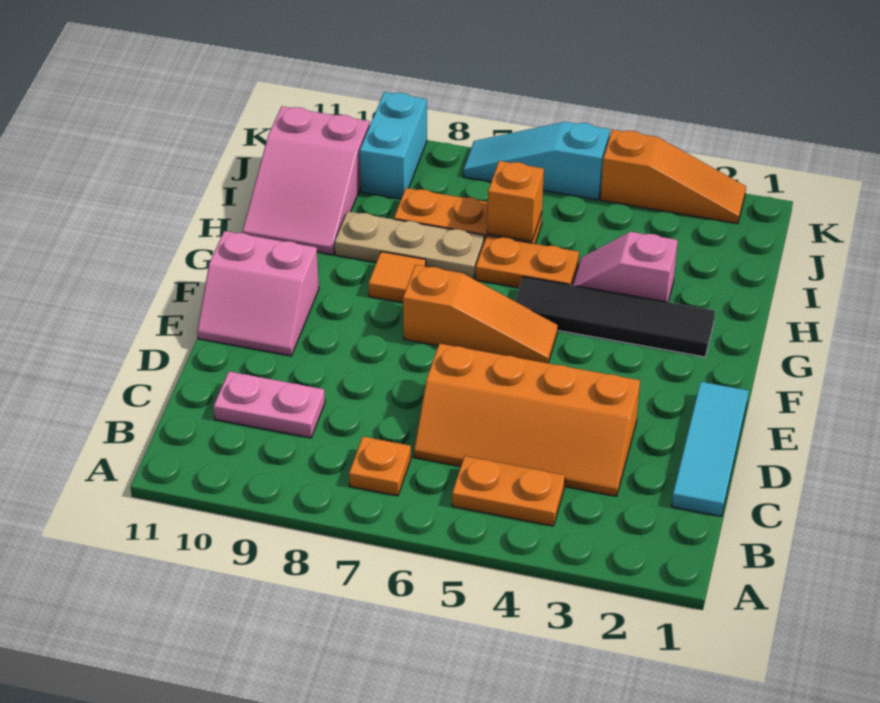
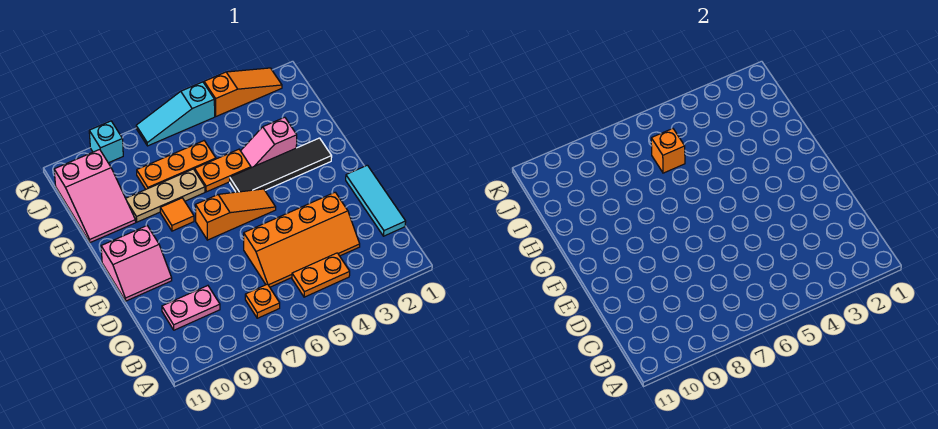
cyan 1x2 brick [360,92,427,199] -> cyan 1x1 brick [89,121,123,163]

